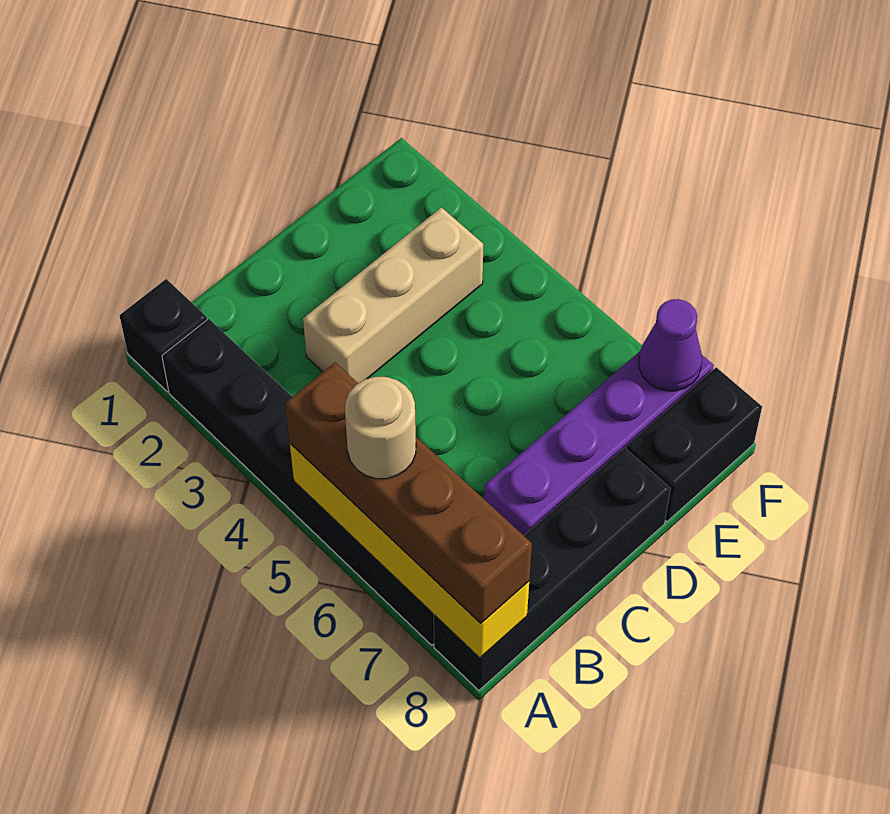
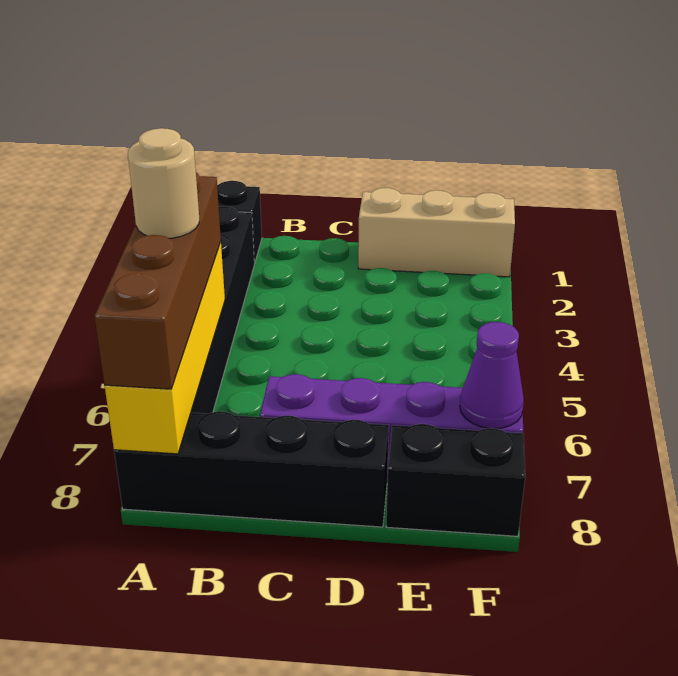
tan 1x3 brick [303,207,483,383] -> tan 1x3 brick moved to [358,188,515,277]

